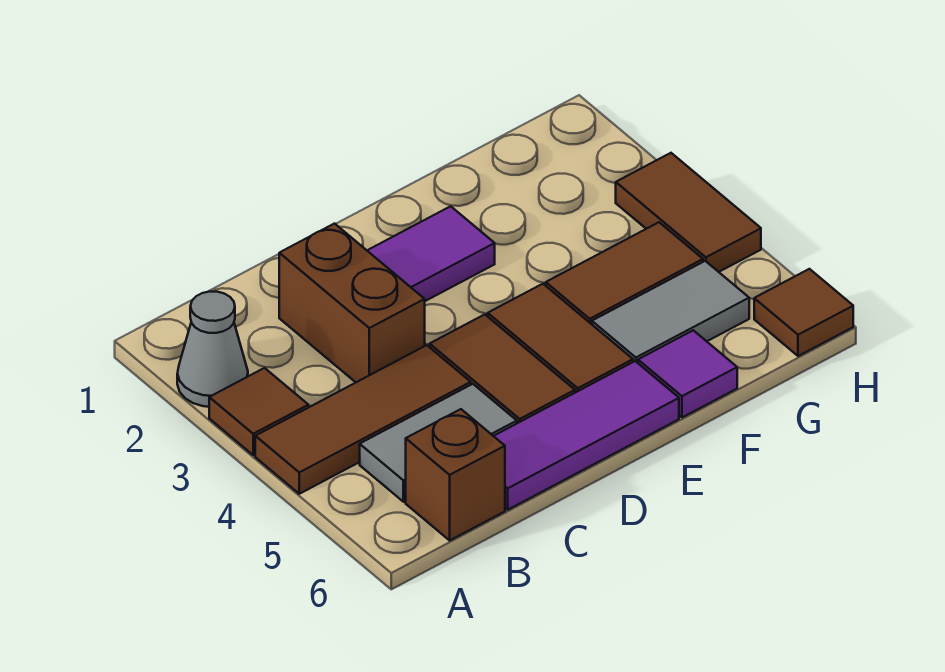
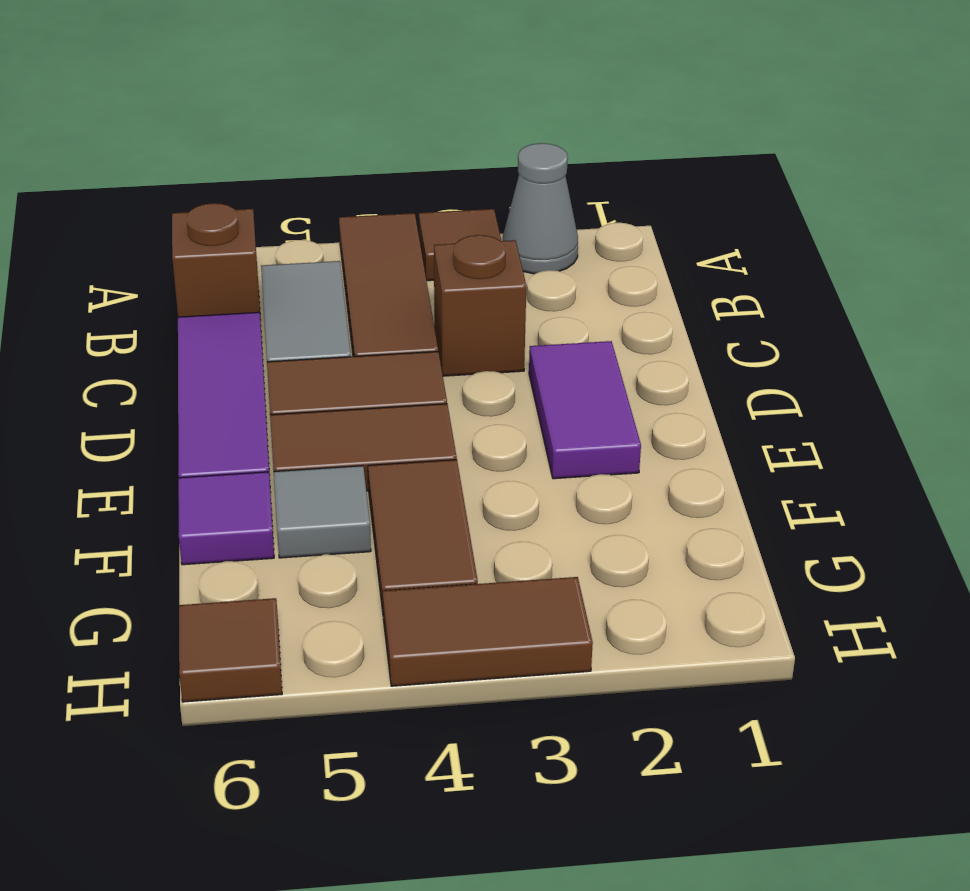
brown 1x2 brick [279,224,425,382] -> brown 1x1 brick [434,235,526,376]
grey 1x2 tile [592,261,749,363] -> grey 1x1 tile [274,466,371,558]

